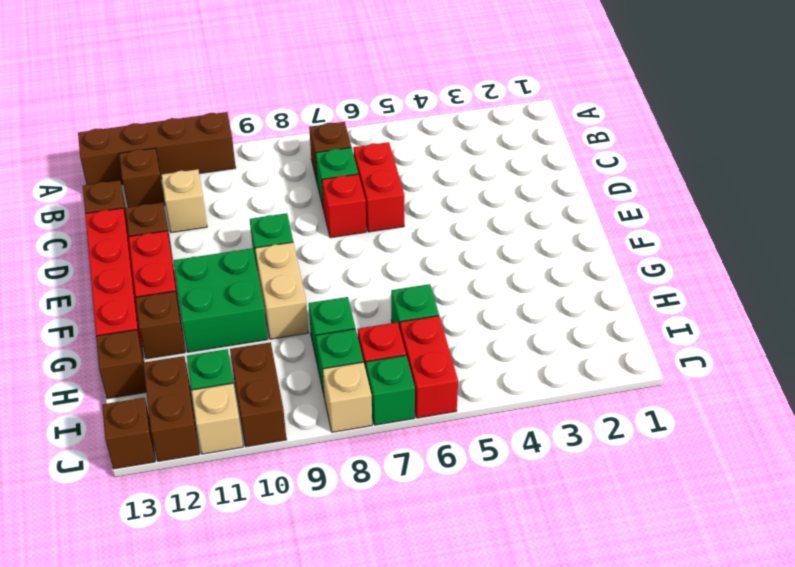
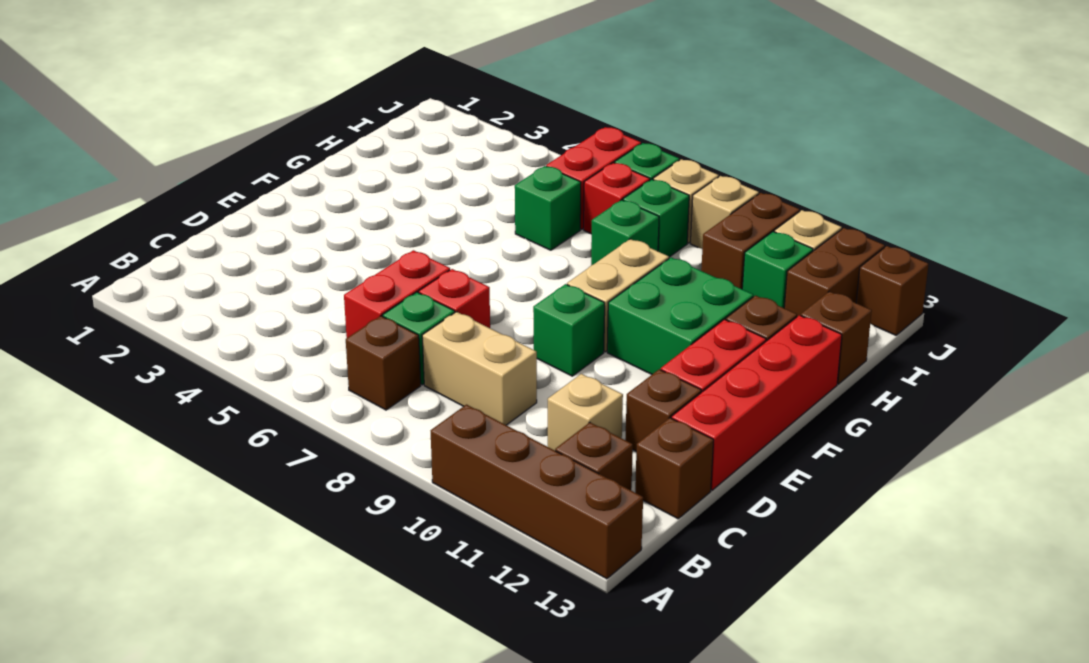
none -> tan 1x2 brick [422,312,537,425]
none -> tan 1x1 brick [691,176,759,249]

